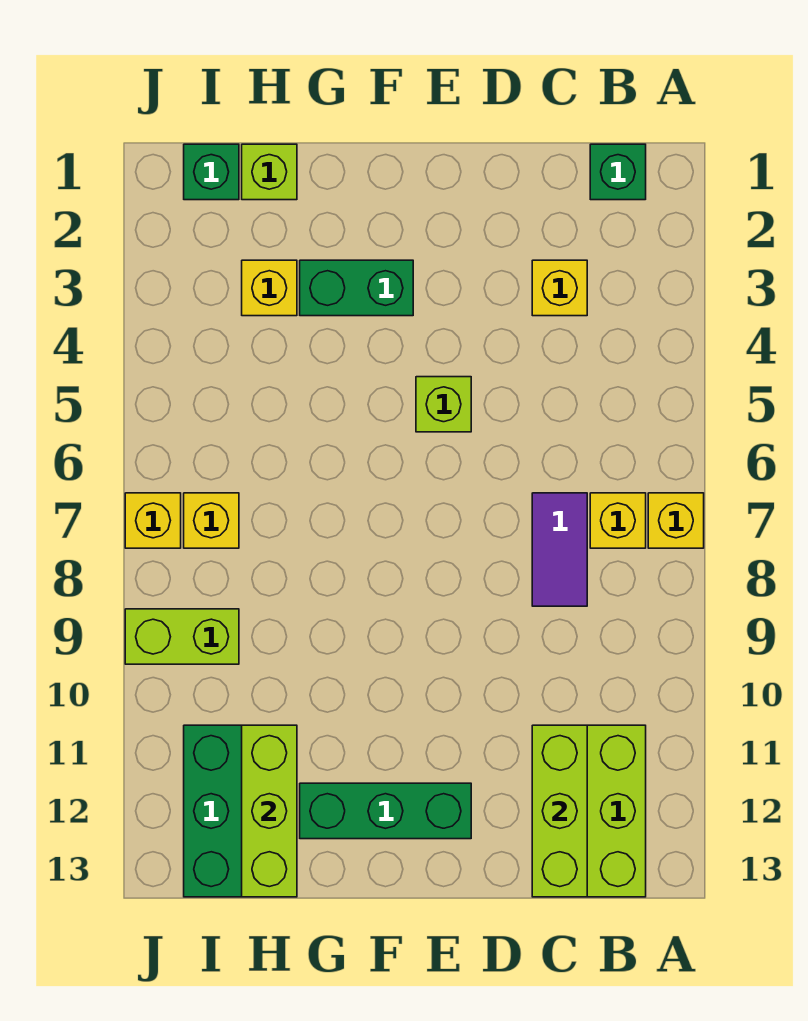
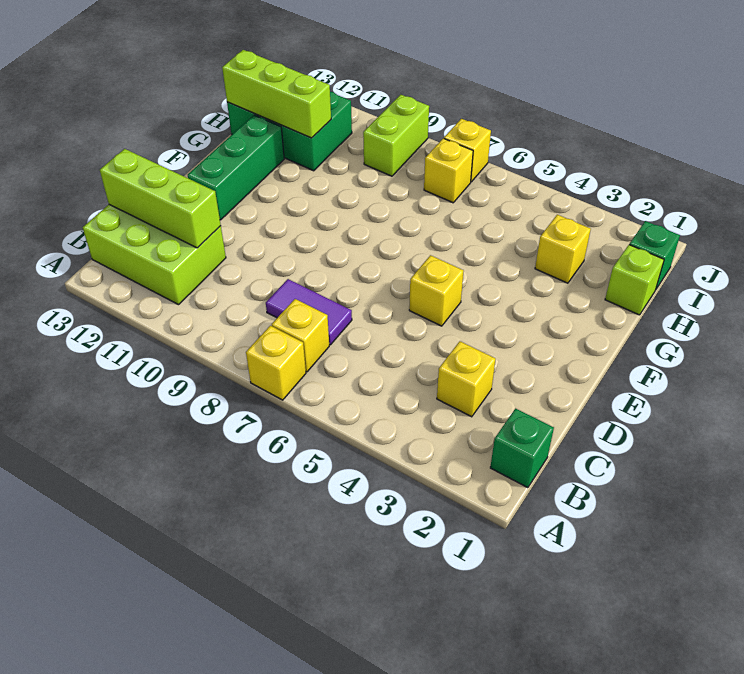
lime 1x1 brick [416,377,471,432] -> yellow 1x1 brick [409,255,463,326]
green 1x2 brick [300,260,413,316] -> none

